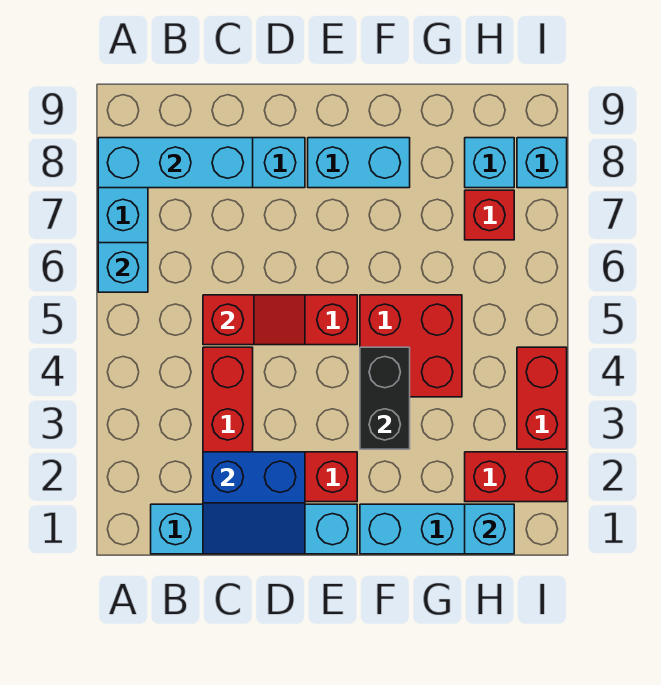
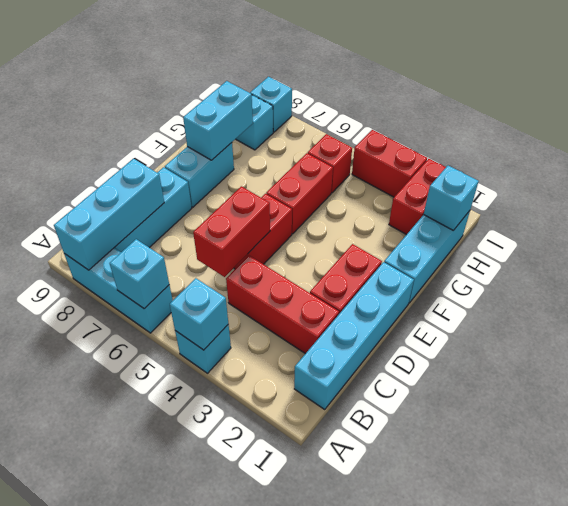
none -> cyan 1x1 brick [175,324,231,373]
none -> cyan 1x1 brick [170,278,228,350]
blue 2x2 slope [203,452,305,554] -> none
red 1x2 slope [203,295,305,345] -> red 1x2 brick [193,186,270,277]
black 1x2 brick [360,347,410,449] -> none
red 2x2 brick [360,295,462,397] -> red 1x2 brick [266,153,333,234]
none -> cyan 1x2 brick [183,81,253,160]
red 1x1 brick [465,190,514,240] -> red 1x1 brick moved to [308,134,352,193]

